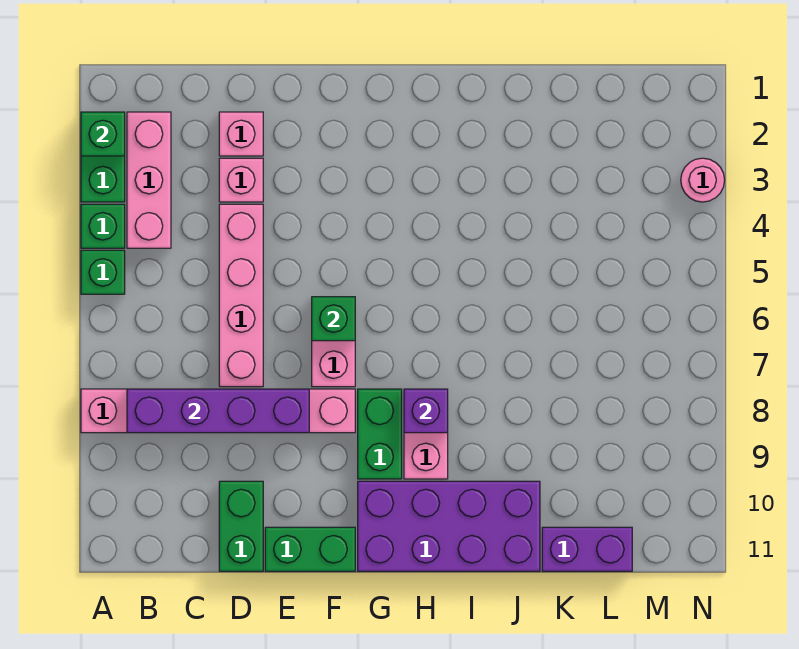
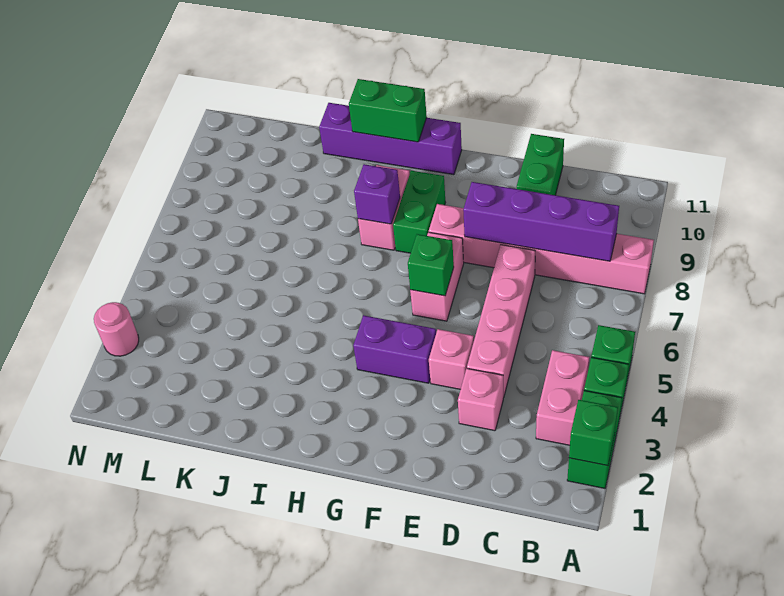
pink 1x3 brick [127,112,171,248] -> pink 1x2 brick [536,350,589,445]
pink 1x1 brick [219,112,263,156] -> pink 1x1 brick moved to [429,329,474,389]
green 1x2 brick [265,527,355,571] -> green 1x2 brick moved to [349,79,427,142]
purple 2x4 brick [358,481,540,571] -> purple 1x4 brick [319,103,462,175]
purple 1x2 brick [542,527,632,571] -> purple 1x2 brick moved to [353,315,436,383]

